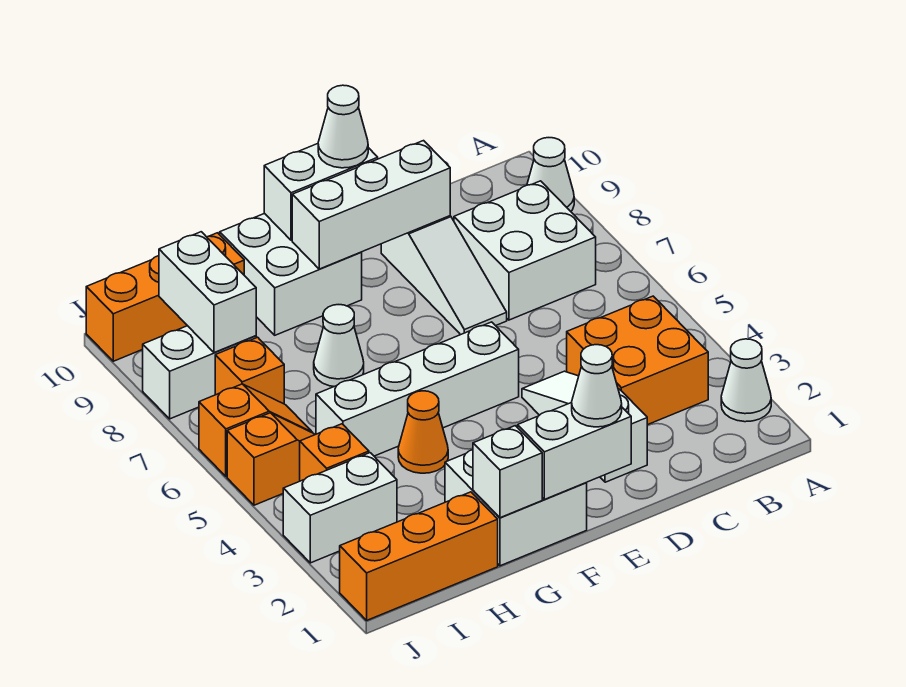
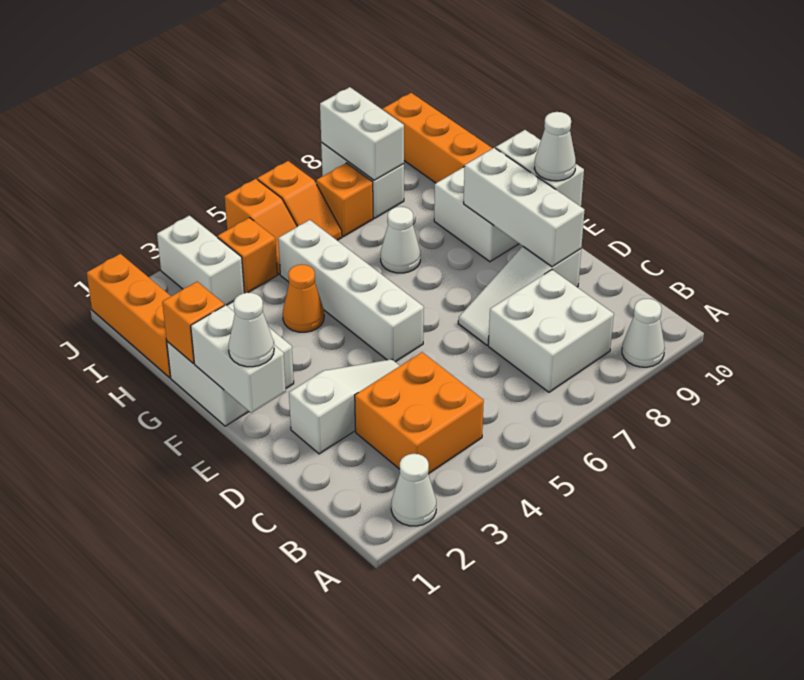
white 1x1 brick [473,426,542,518] -> orange 1x1 brick [162,282,224,363]
white 1x2 brick [159,232,256,353] -> white 1x2 brick turned to [320,87,404,180]

